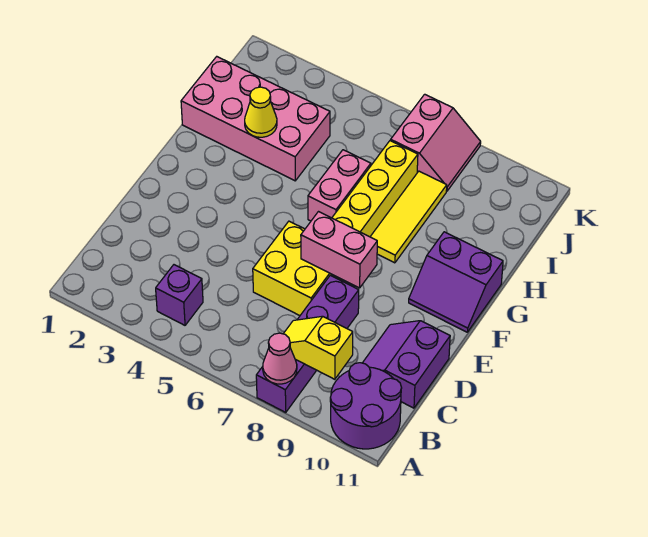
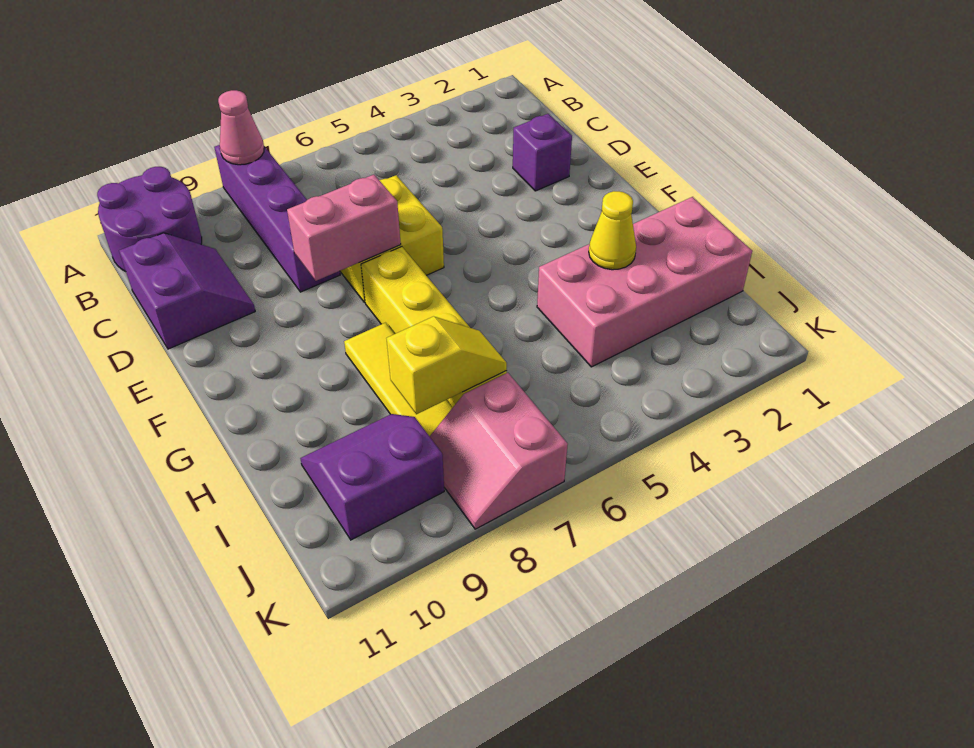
purple 1x1 brick [156,265,203,325] -> purple 1x1 brick moved to [513,114,572,191]
yellow 1x2 slope [284,316,353,379] -> yellow 1x2 slope moved to [386,316,507,414]
purple 2x2 slope [409,232,503,332] -> purple 2x2 slope moved to [300,414,444,540]
pink 1x2 brick [308,150,371,221] -> none

